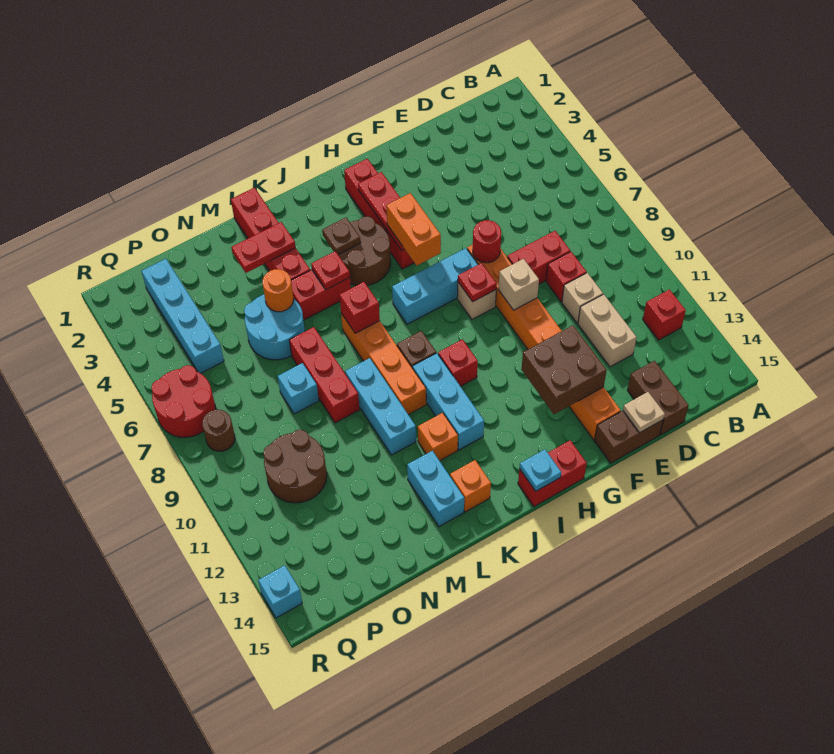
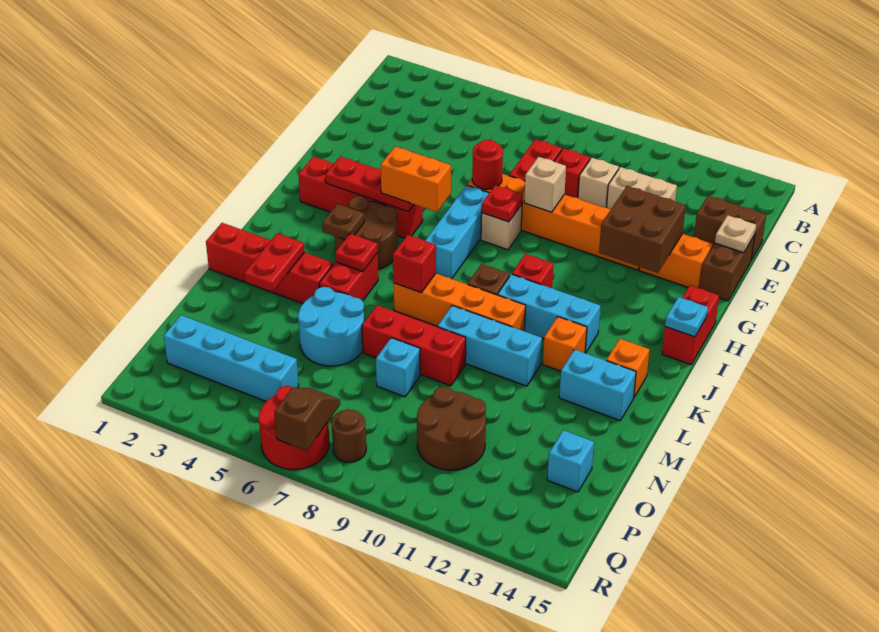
red 1x1 brick [643,290,686,340] -> none
orange 1x1 round brick [263,269,293,312] -> none
none -> brown 1x2 slope [274,388,340,451]
cyan 1x1 brick [258,565,302,618] -> cyan 1x1 brick moved to [547,430,594,492]

